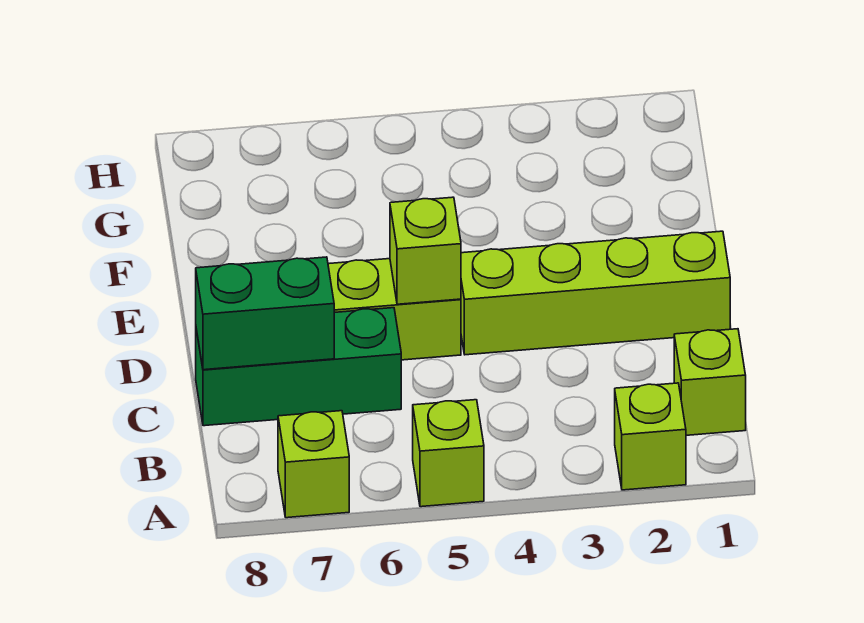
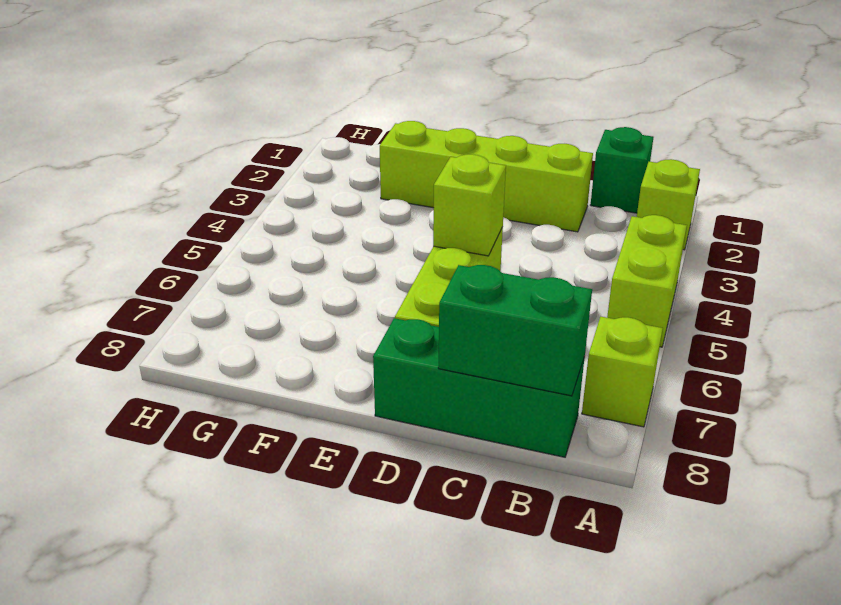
lime 1x1 brick [413,400,484,507] -> lime 1x2 brick [607,215,687,347]
lime 1x1 brick [674,329,746,435] -> green 1x1 brick [591,127,653,213]
green 1x3 brick [196,308,401,426] -> green 1x3 brick turned to [373,318,585,457]
green 1x2 brick [196,257,334,370] -> green 1x2 brick turned to [438,265,592,396]
lime 1x4 brick [461,231,730,355] -> lime 1x4 brick turned to [380,121,593,232]

